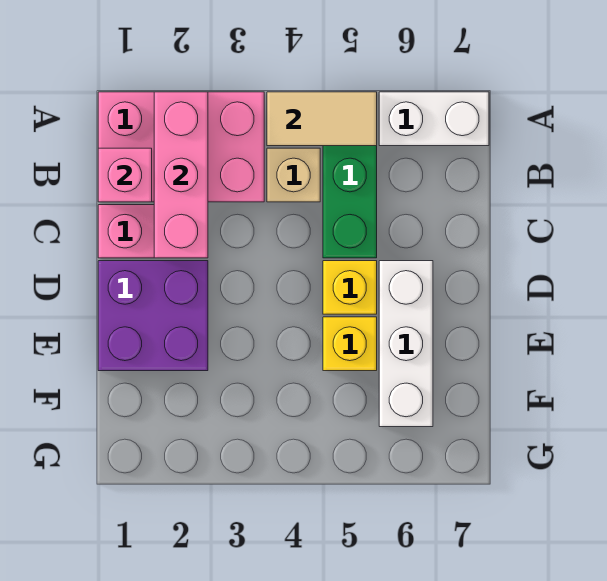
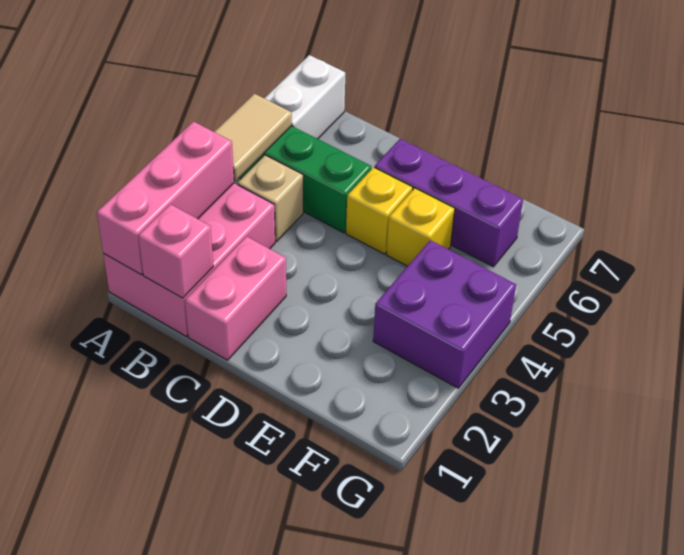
pink 1x3 brick [154,92,208,258] -> pink 1x3 brick turned to [97,122,234,275]
purple 2x2 brick [98,261,208,371] -> purple 2x2 brick moved to [373,240,516,388]
white 1x3 brick [379,261,433,427] -> purple 1x3 brick [375,139,523,267]

